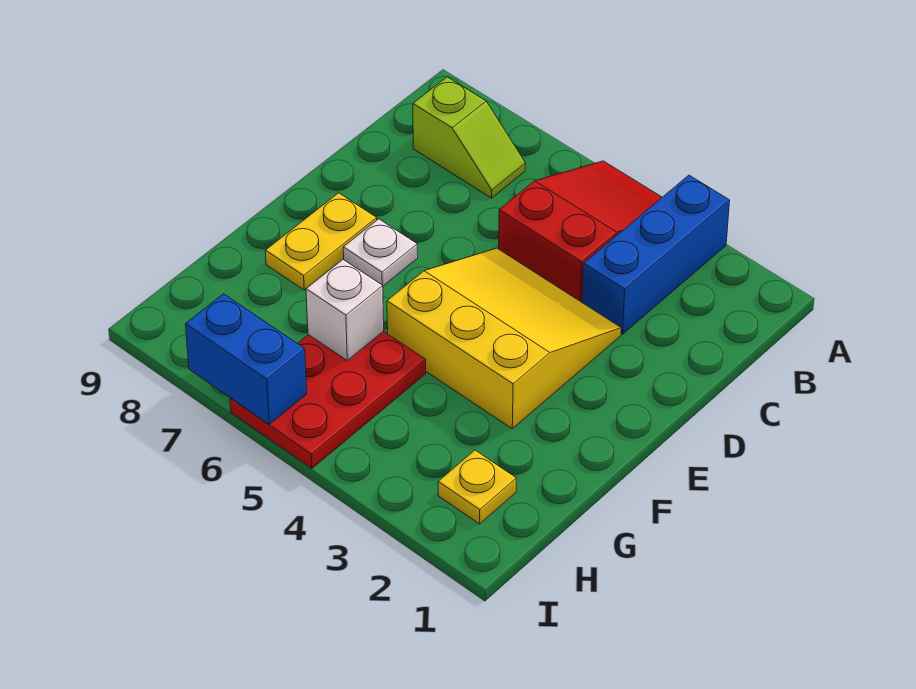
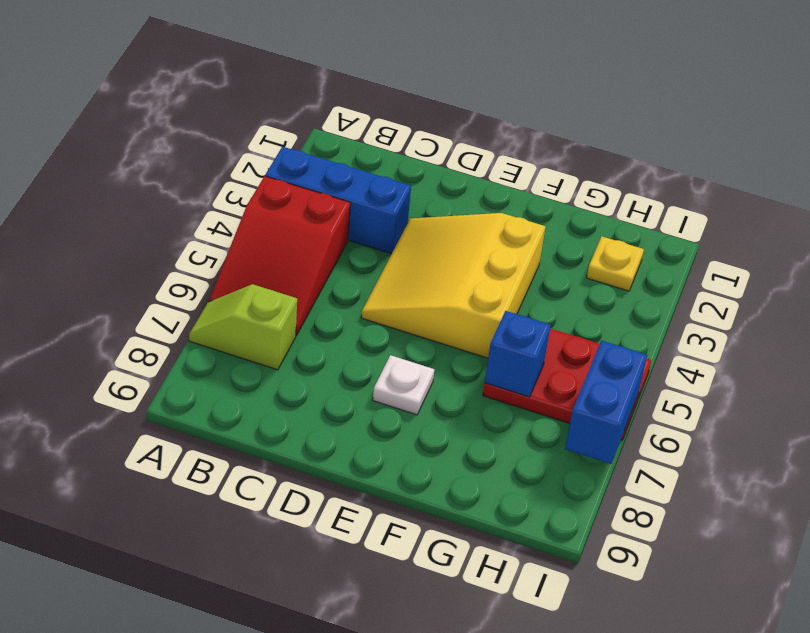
red 2x3 slope [499,161,662,302] -> red 2x3 slope turned to [209,176,350,336]
lime 1x2 slope [413,77,526,198] -> lime 1x2 slope turned to [189,284,297,370]
yellow 1x2 plate [265,193,377,290] -> none
white 1x1 brick [306,260,384,360] -> blue 1x1 brick [485,311,551,397]

